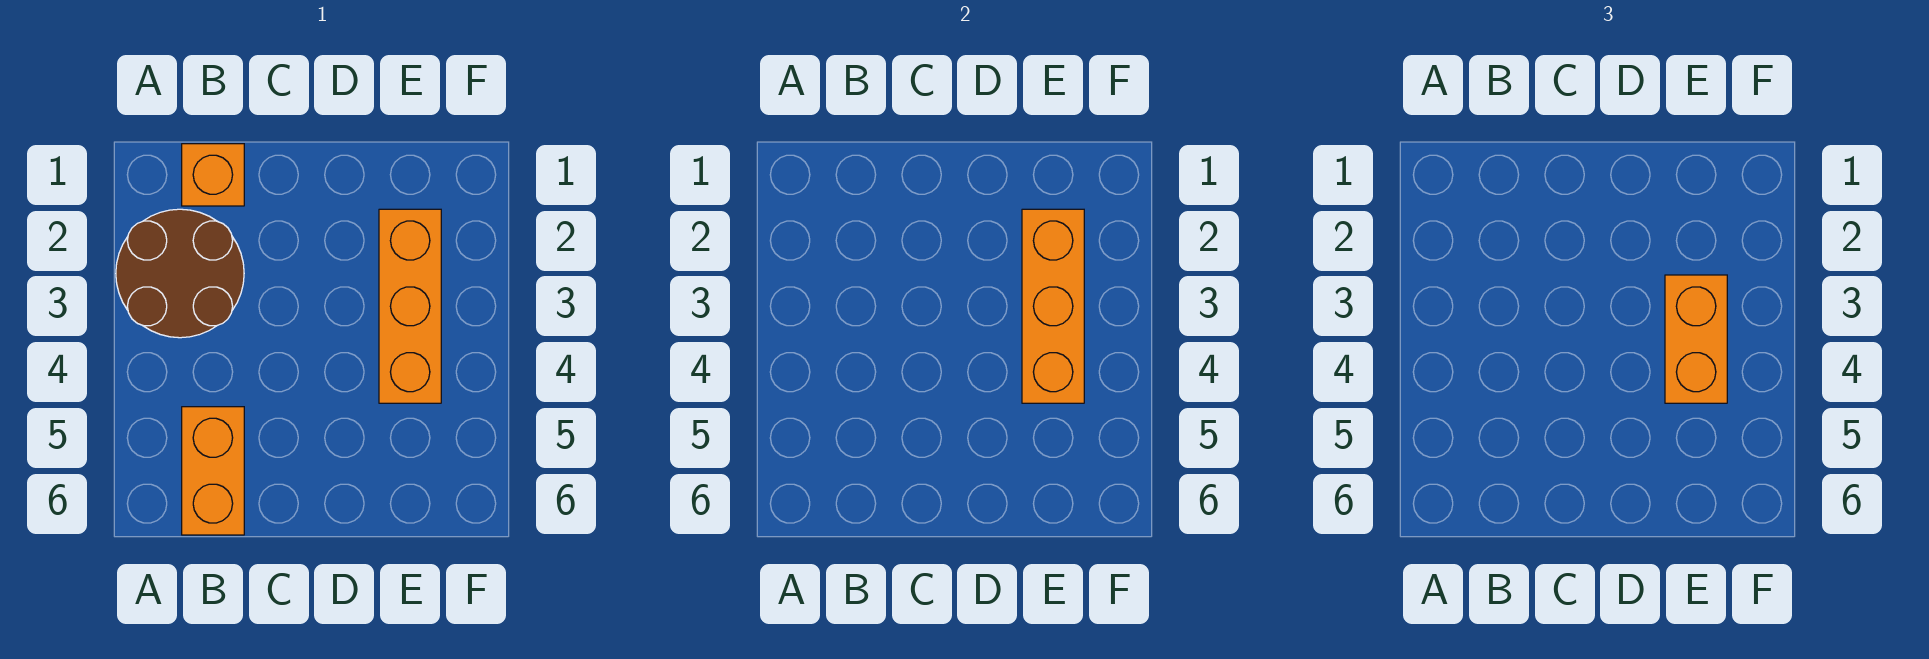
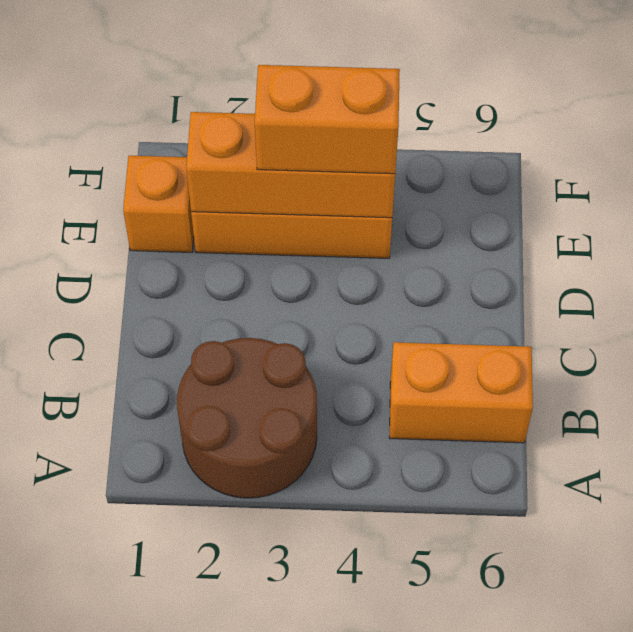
orange 1x1 brick [182,144,244,206] -> orange 1x1 brick moved to [123,156,194,252]

